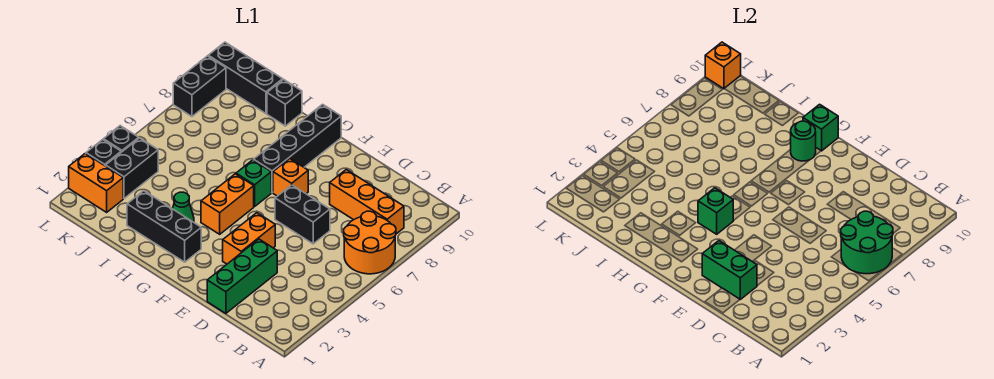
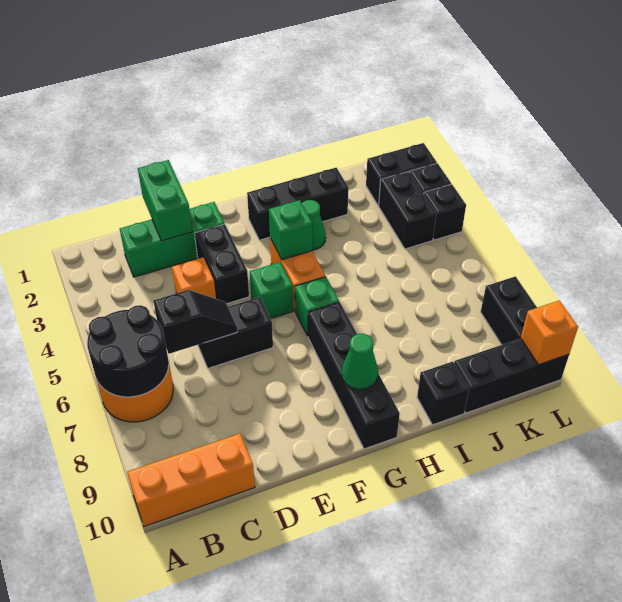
green 2x2 round brick [841,211,893,274] -> black 2x2 round brick [87,305,169,397]
orange 1x3 brick [330,170,404,234] -> orange 1x3 brick moved to [127,434,255,526]
none -> black 1x2 slope [154,290,237,354]
green 1x3 brick [207,239,277,313] -> green 1x3 brick turned to [120,202,225,277]
green 1x2 brick [702,241,757,299] -> green 1x2 brick turned to [138,160,192,241]
orange 1x2 brick [223,213,275,264] -> black 1x2 brick [195,224,249,304]
orange 1x1 brick [273,159,308,196] -> orange 1x1 brick moved to [172,257,216,299]
green 1x1 round brick [791,121,816,161] -> green 1x1 cone [342,334,378,390]
green 1x1 brick [803,104,838,151] -> green 1x1 brick moved to [250,262,293,319]
orange 1x2 brick [69,153,123,212] -> black 1x2 brick [366,143,437,205]

